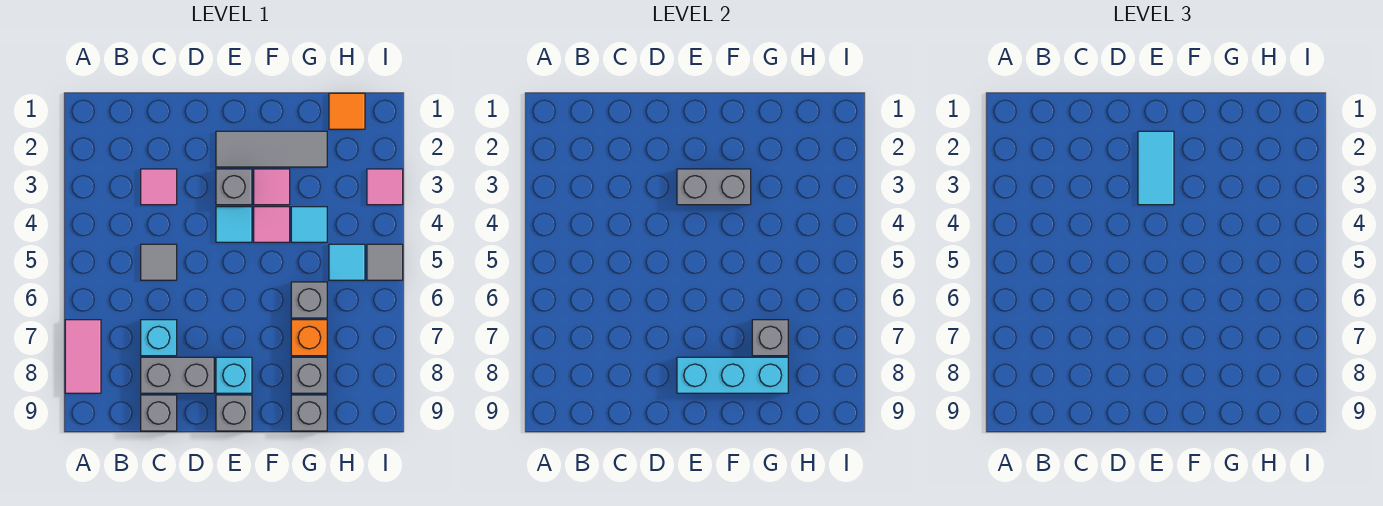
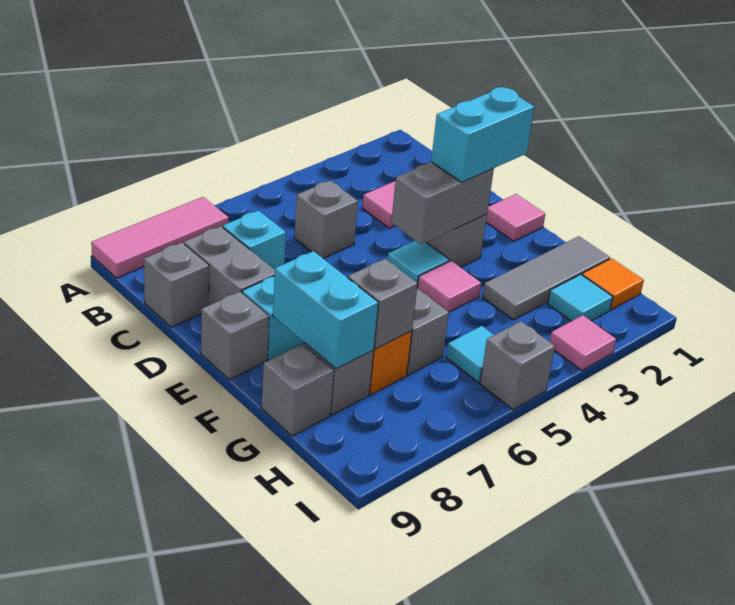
pink 1x2 tile [65,320,101,393] -> pink 1x3 tile [91,197,229,278]
grey 1x1 tile [141,244,177,280] -> grey 1x1 brick [294,181,358,258]
grey 1x3 tile [216,131,327,167] -> grey 1x3 tile turned to [483,236,610,320]
cyan 1x2 tile [1138,131,1174,205] -> cyan 1x2 brick [431,87,534,182]
grey 1x2 brick [677,169,751,205] -> grey 1x2 brick turned to [391,162,494,245]
cyan 1x3 brick [677,357,788,393] -> cyan 1x2 brick [273,251,378,369]
pink 1x1 tile [254,169,290,205] -> pink 1x1 tile moved to [486,194,545,241]
cyan 1x1 tile [291,207,327,242] -> cyan 1x1 tile moved to [548,274,613,321]
grey 1x1 tile [367,244,403,280] -> grey 1x1 brick [480,321,555,410]

